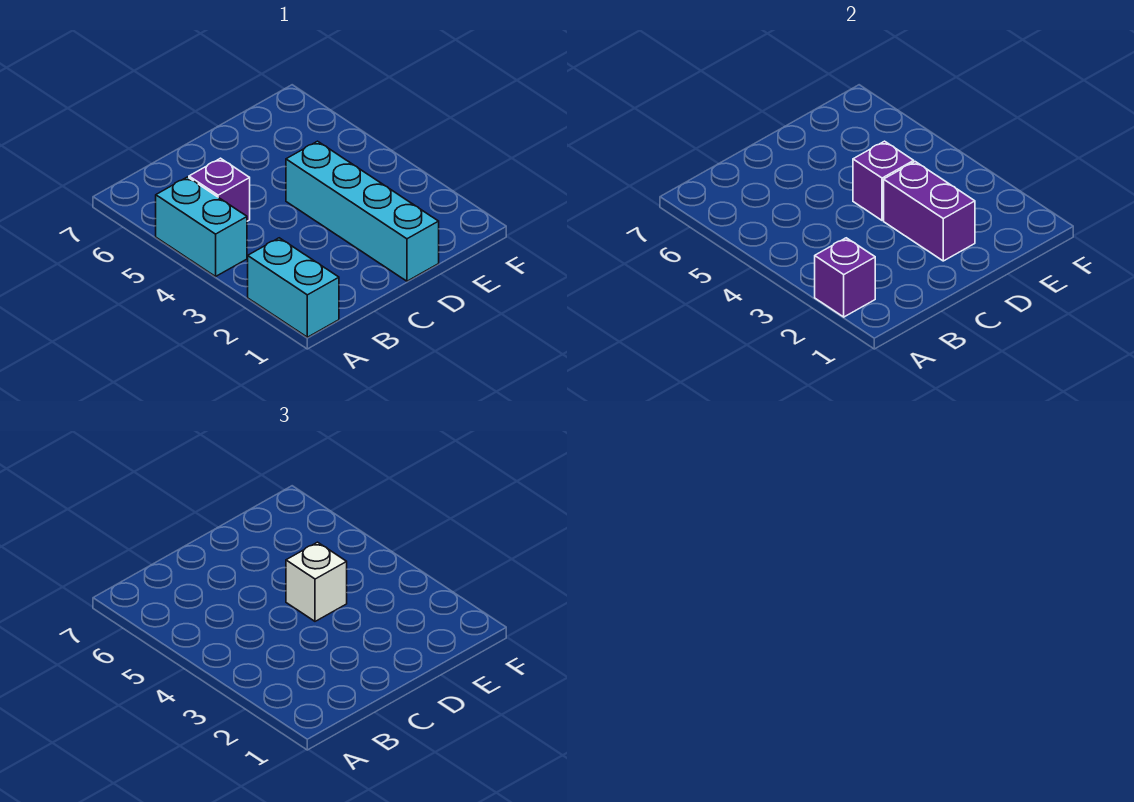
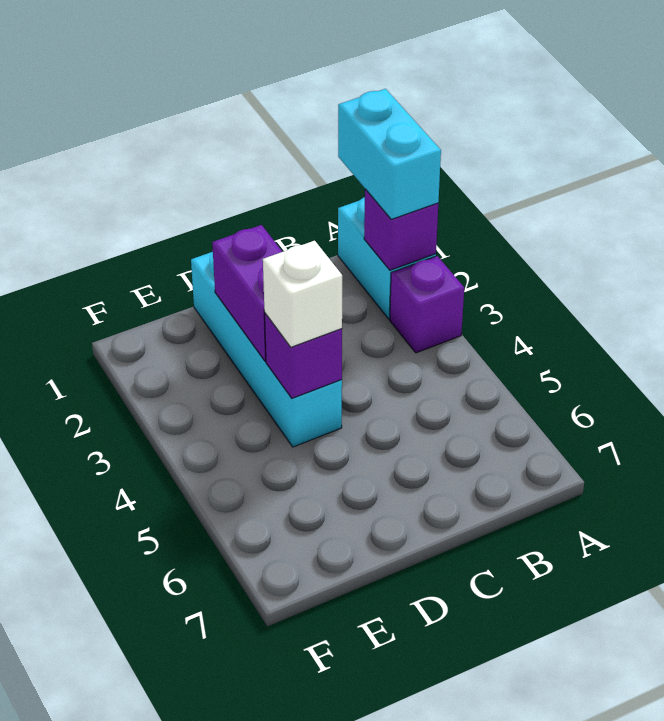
cyan 1x2 brick [156,177,247,276] -> cyan 1x2 brick moved to [338,89,441,219]
purple 1x1 brick [189,158,250,221] -> purple 1x1 brick moved to [390,256,464,353]

